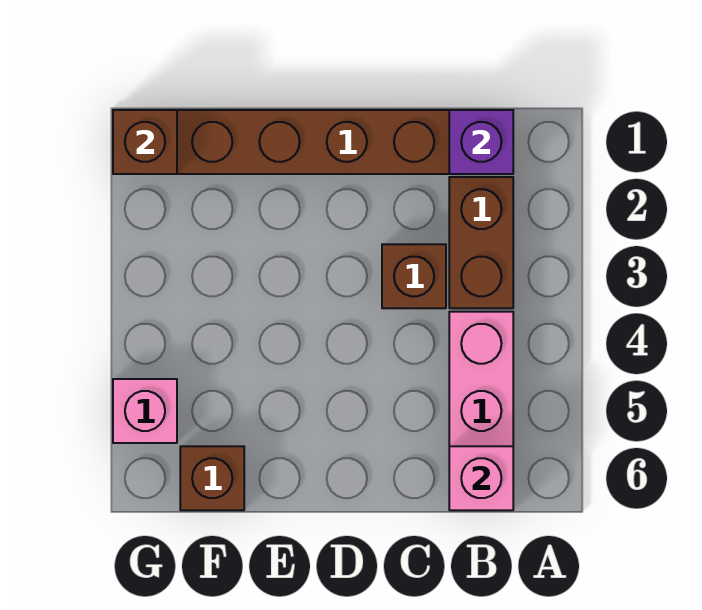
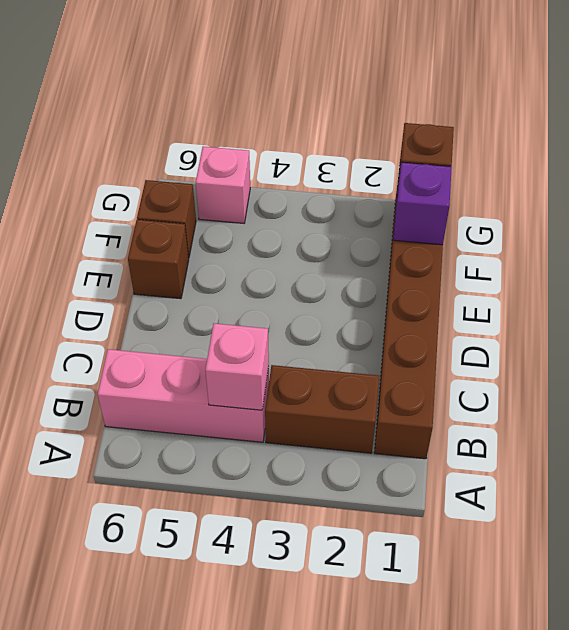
purple 1x1 brick [449,110,513,174] -> purple 1x1 brick moved to [393,162,452,245]
pink 1x1 brick [449,446,513,510] -> pink 1x1 brick moved to [205,323,269,410]
brown 1x1 brick [382,244,446,308] -> brown 1x1 brick moved to [128,220,189,299]

